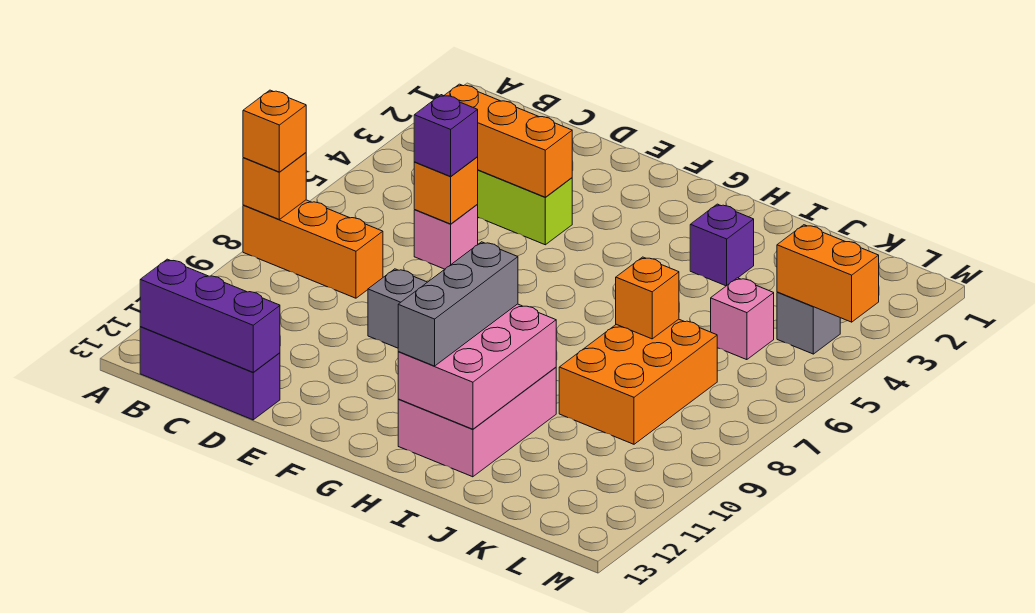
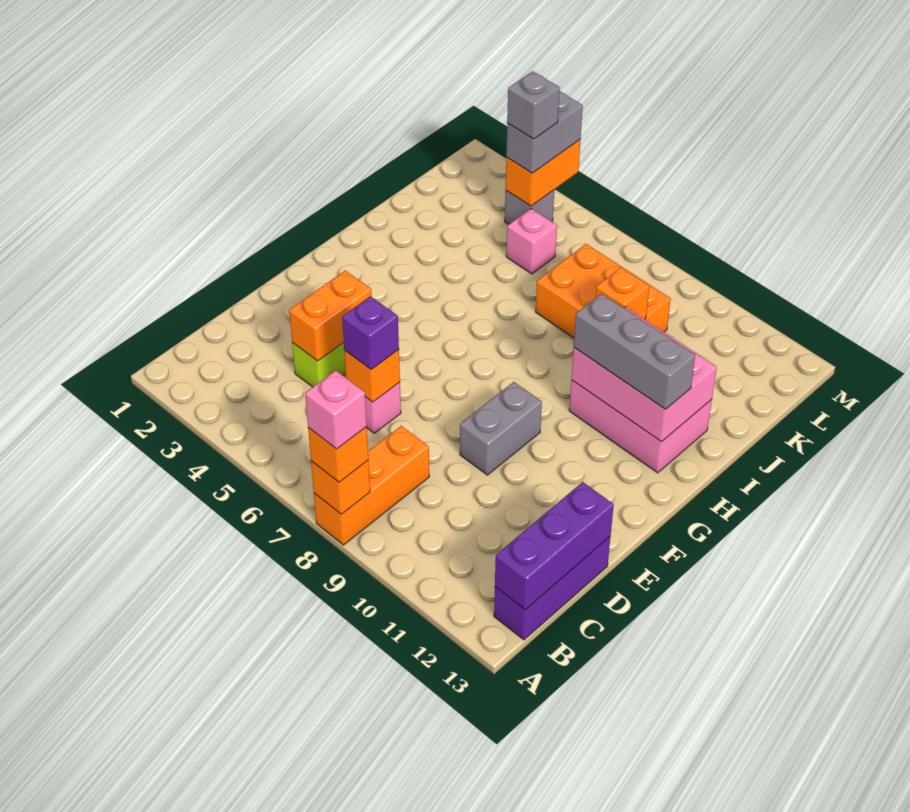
none -> pink 1x1 brick [305,370,367,449]
orange 1x3 brick [444,84,572,197] -> orange 1x2 brick [289,271,372,361]
purple 1x1 brick [690,204,754,286] -> none
orange 1x1 brick [616,257,679,339] -> orange 1x1 brick moved to [596,267,649,319]
none -> grey 1x2 brick [506,91,583,173]
none -> grey 1x1 brick [507,71,560,139]

